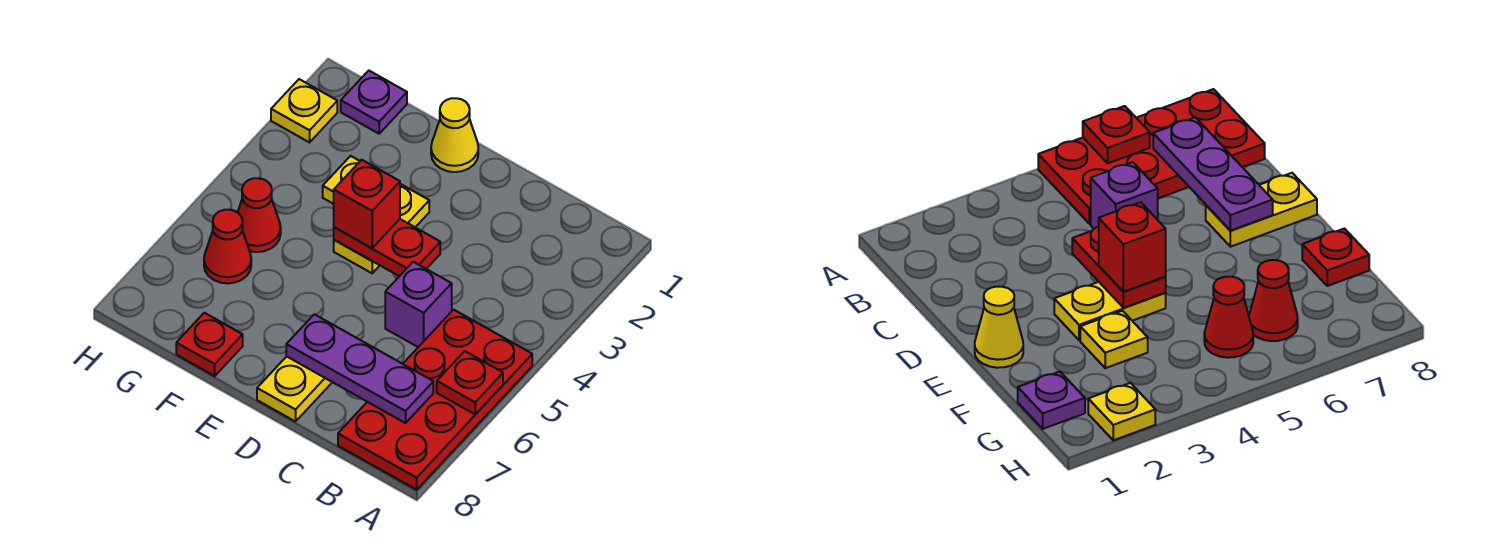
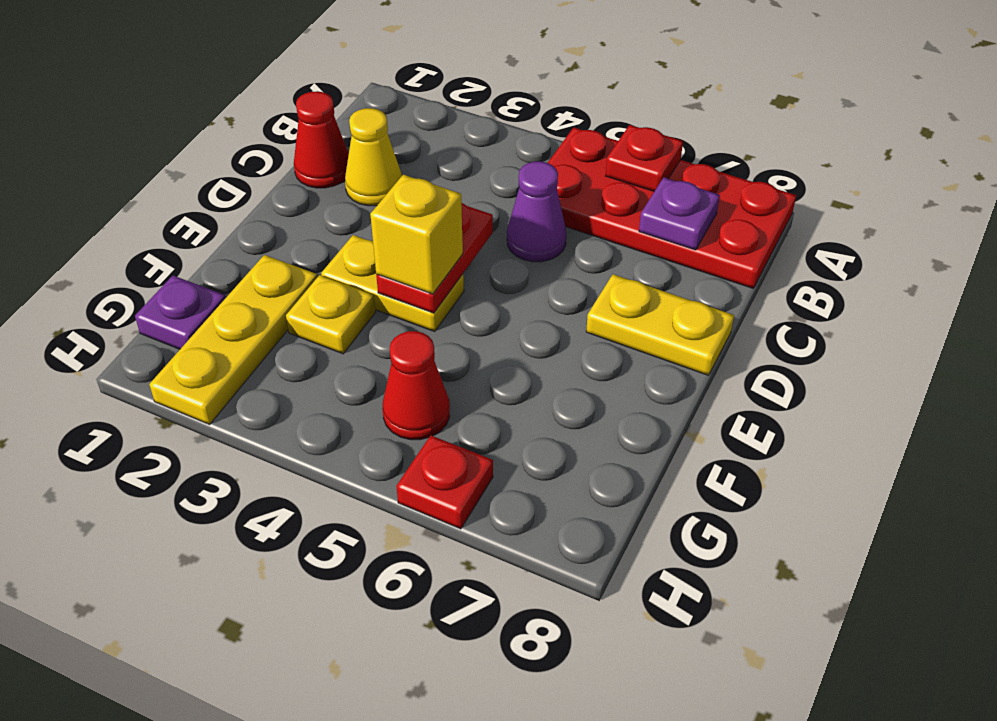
purple 1x3 plate [286,314,433,423] -> purple 1x1 plate [639,177,720,250]
purple 1x1 brick [385,262,452,347] -> purple 1x1 cone [507,161,566,262]
yellow 1x1 cone [431,98,478,172] -> yellow 1x1 cone moved to [345,108,402,206]
red 1x1 brick [334,160,400,248] -> yellow 1x1 brick [370,175,463,294]
red 1x1 plate [176,313,243,376] -> red 1x1 plate moved to [396,436,493,529]
red 1x1 cone [204,210,251,284] -> red 1x1 cone moved to [294,91,349,188]
yellow 1x1 plate [271,79,337,142] -> yellow 1x3 plate [149,255,317,425]

